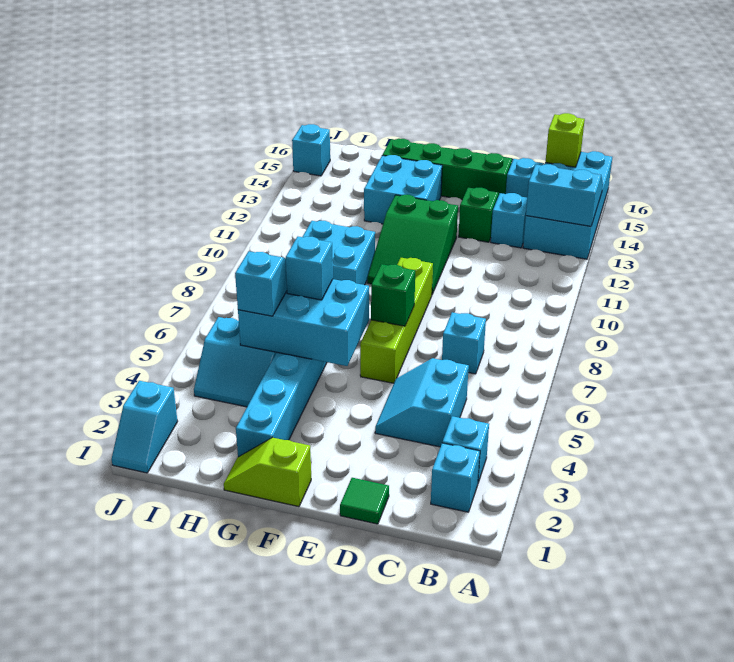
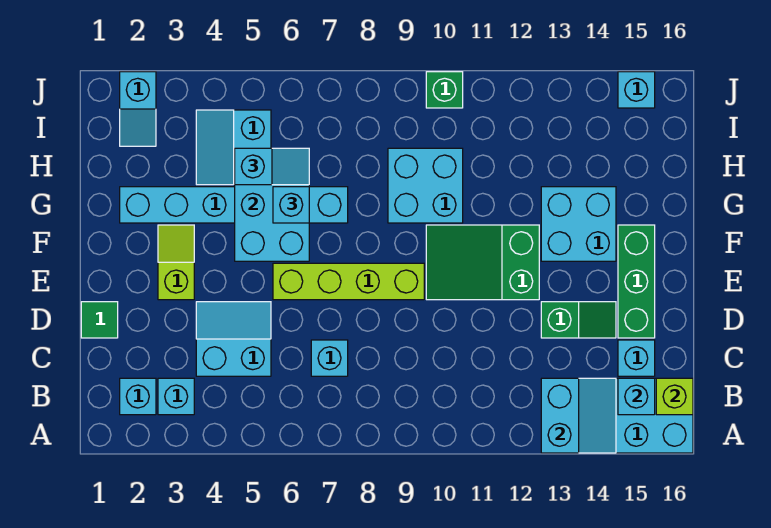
cyan 1x1 brick [491,193,527,248] -> cyan 1x1 brick moved to [618,378,655,415]
green 1x4 brick [382,139,512,199] -> green 1x3 brick [618,225,655,338]
green 1x1 brick [371,264,415,326] -> green 1x1 brick moved to [426,72,463,108]
lime 1x2 slope [224,437,311,507] -> lime 1x2 slope moved to [158,225,194,300]
cyan 1x2 slope [112,381,178,473] -> cyan 1x2 slope turned to [120,72,156,146]

